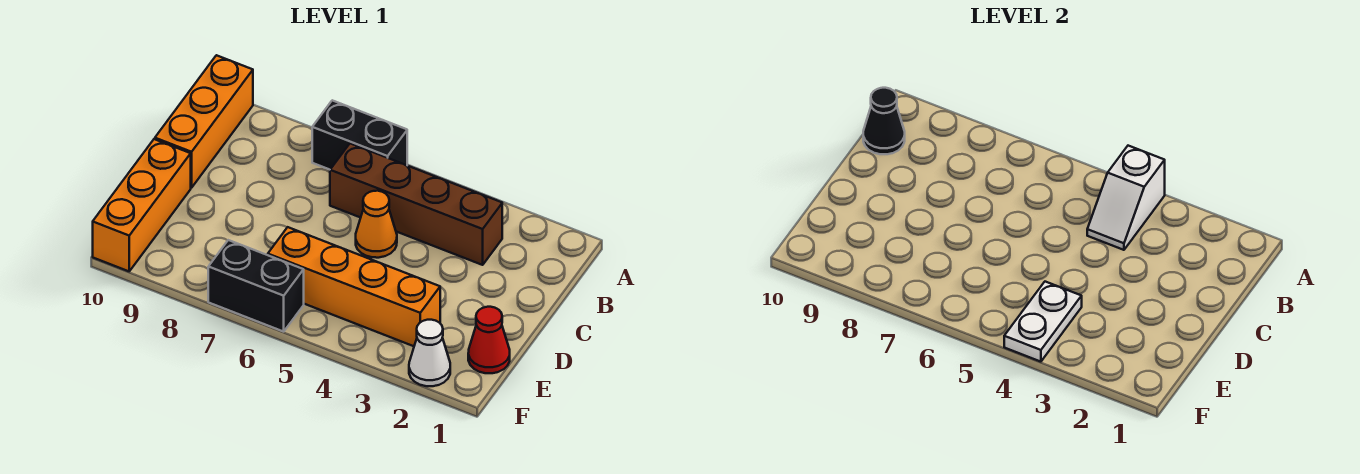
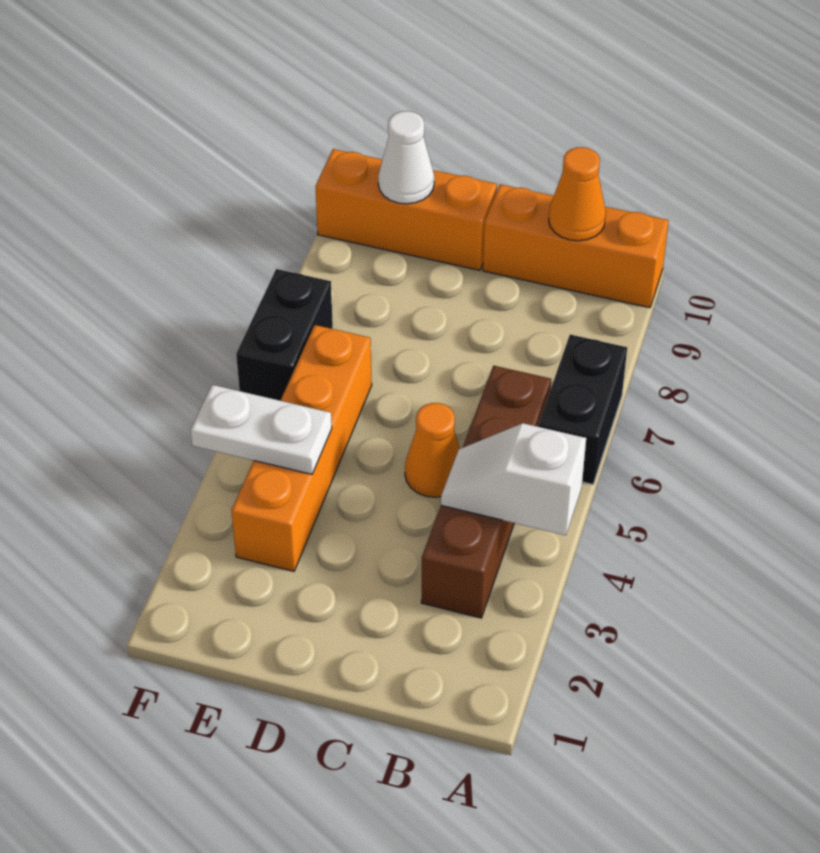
black 1x1 cone [863,88,905,154] -> orange 1x1 cone [549,147,606,241]
red 1x1 cone [468,307,510,373] -> none
white 1x1 cone [409,320,450,386] -> white 1x1 cone moved to [378,111,434,204]

